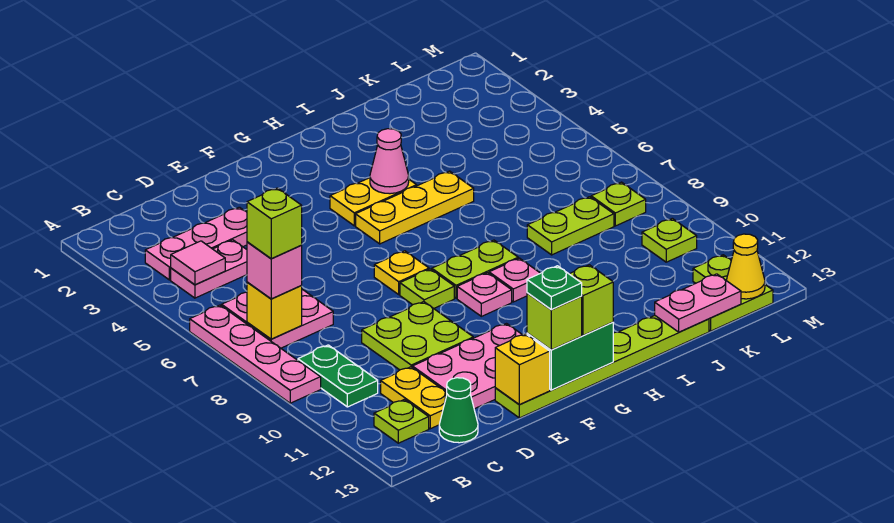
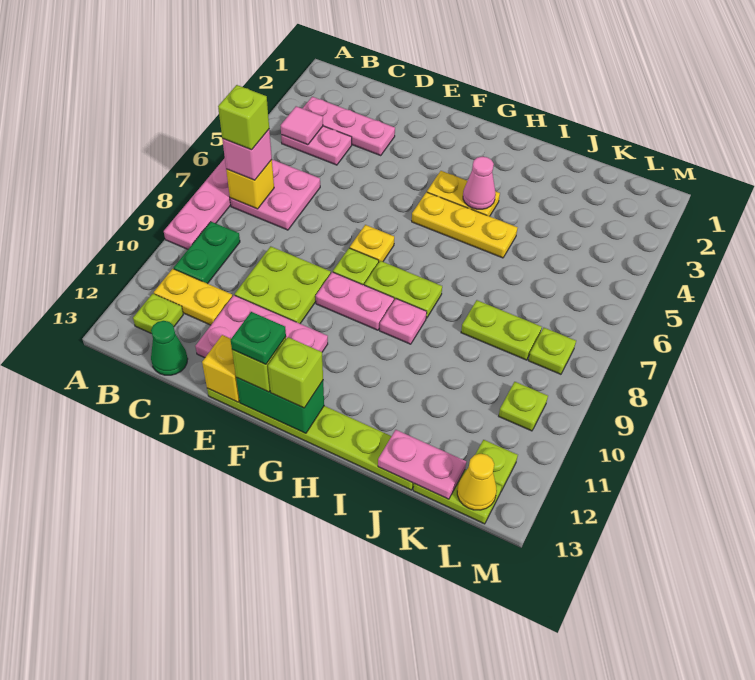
yellow 1x2 plate [381,367,447,429] -> yellow 1x2 plate turned to [154,269,233,325]
pink 1x1 plate [457,273,512,316] -> pink 1x2 plate [316,272,394,330]

